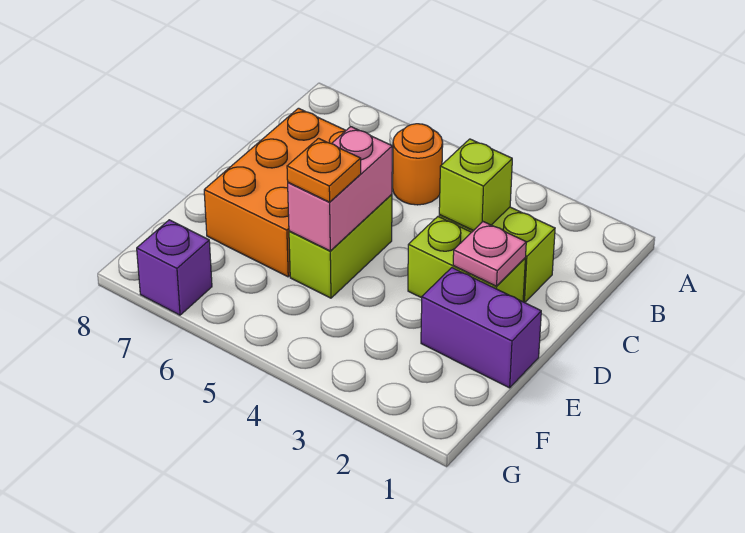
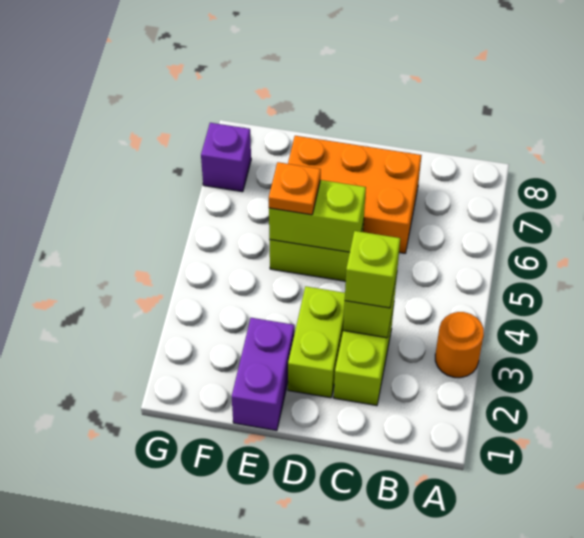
orange 1x1 round brick [393,124,443,205] -> orange 1x1 round brick moved to [435,312,484,378]
none -> lime 1x1 brick [345,231,400,308]
pink 1x1 plate [453,222,526,286] -> none
pink 1x2 brick [288,127,392,251] -> lime 1x2 brick [269,180,366,252]

